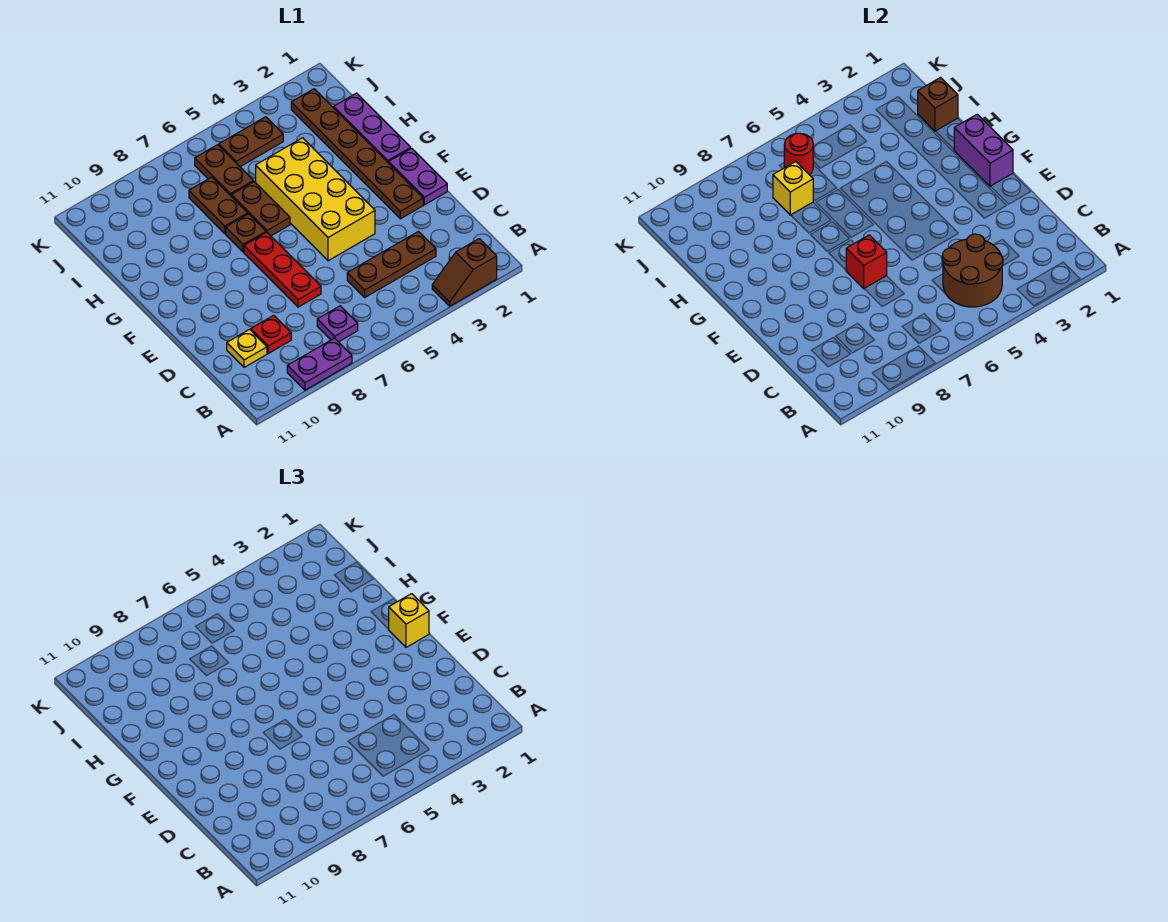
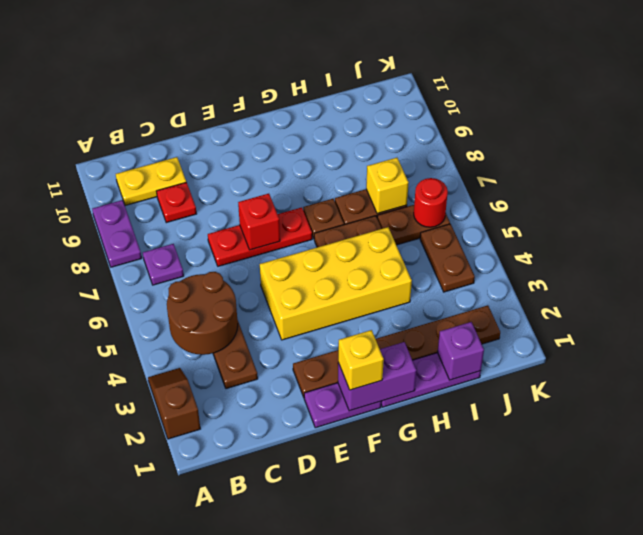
yellow 1x1 plate [227,329,267,367] -> yellow 1x2 plate [116,157,186,206]
brown 1x1 brick [918,78,958,131] -> purple 1x1 brick [437,322,484,380]

